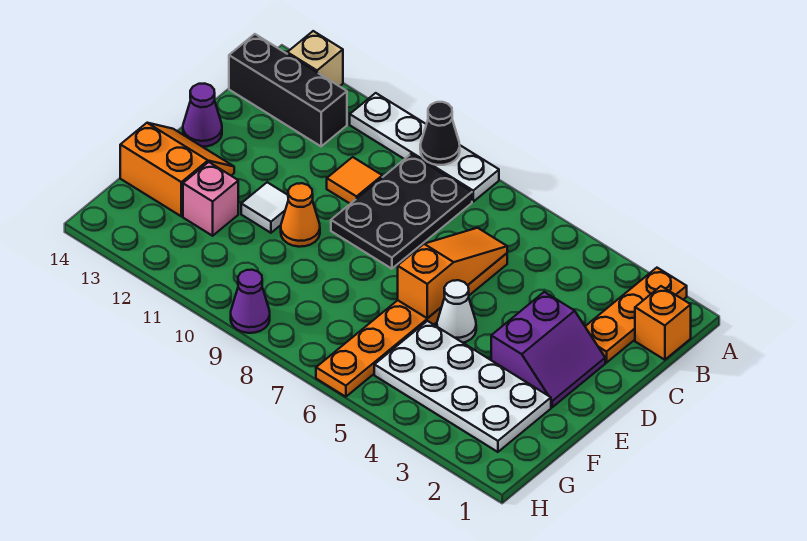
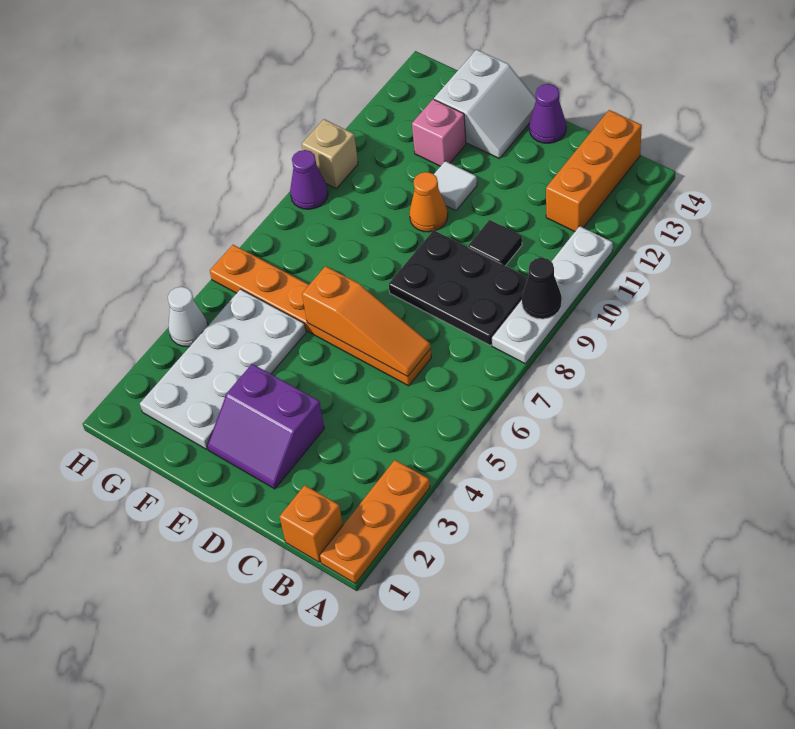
orange 1x3 plate [585,268,687,363] -> orange 1x3 plate turned to [320,460,430,584]
tan 1x1 brick [287,31,343,86] -> tan 1x1 brick moved to [302,119,358,189]
black 1x3 brick [229,34,347,146] -> orange 1x3 brick [546,110,642,231]
orange 1x1 tile [327,157,382,204] -> black 1x1 tile [468,220,522,266]
white 1x1 cone [437,280,476,343] -> white 1x1 cone moved to [168,287,208,347]
orange 2x2 slope [120,123,234,216] -> white 2x2 slope [434,50,536,159]

